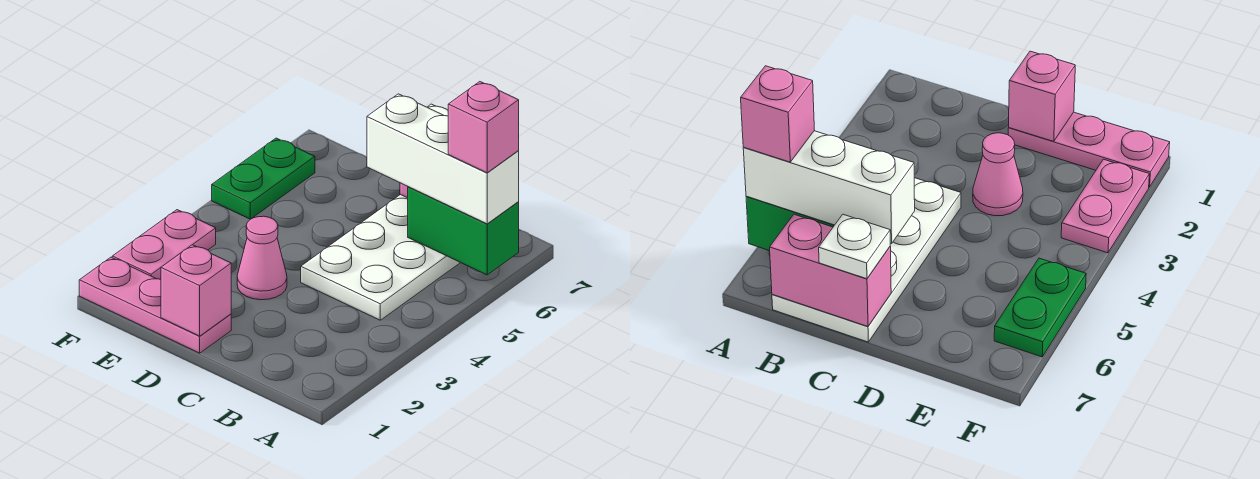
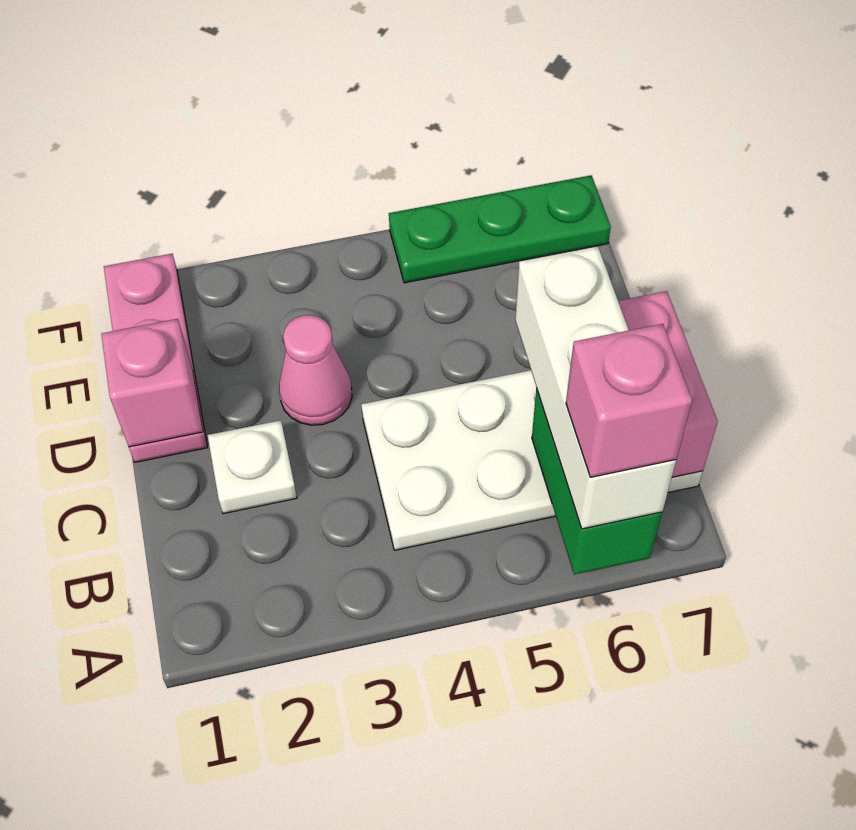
white 1x1 plate [819,214,890,279] -> white 1x1 plate moved to [208,420,297,514]
pink 1x2 plate [112,210,216,279] -> none
green 1x2 plate [212,138,315,219] -> green 1x3 plate [389,175,611,283]

